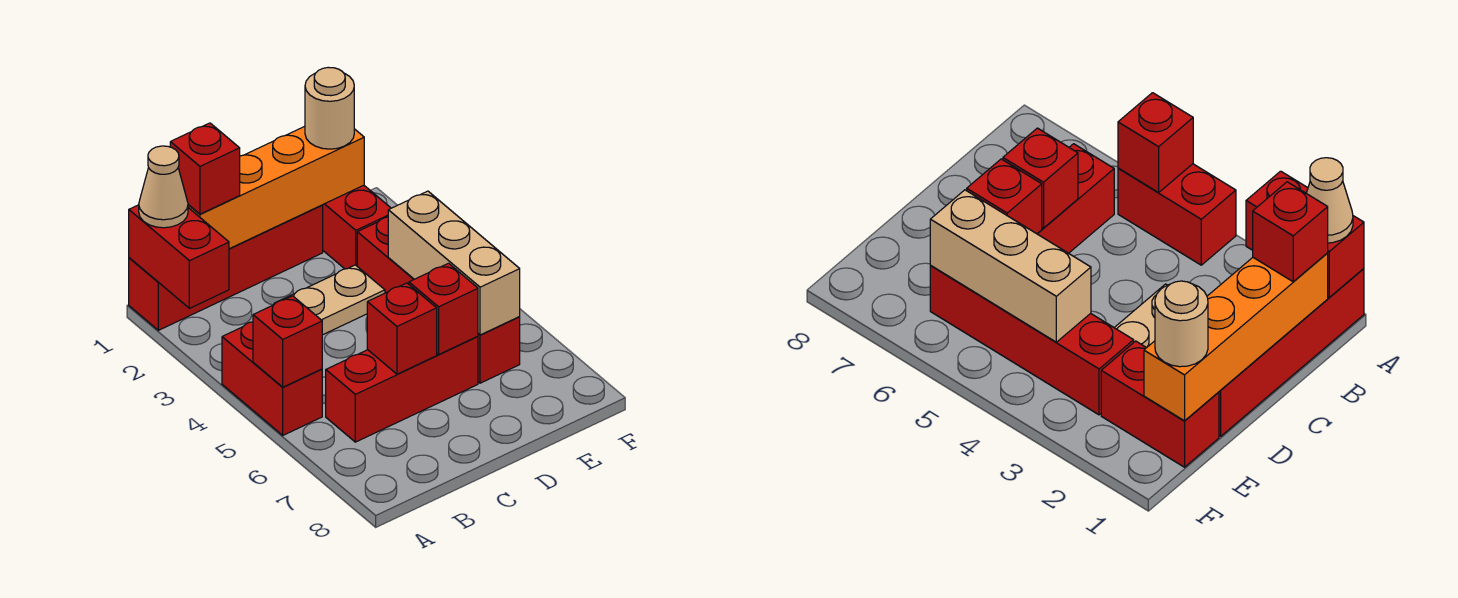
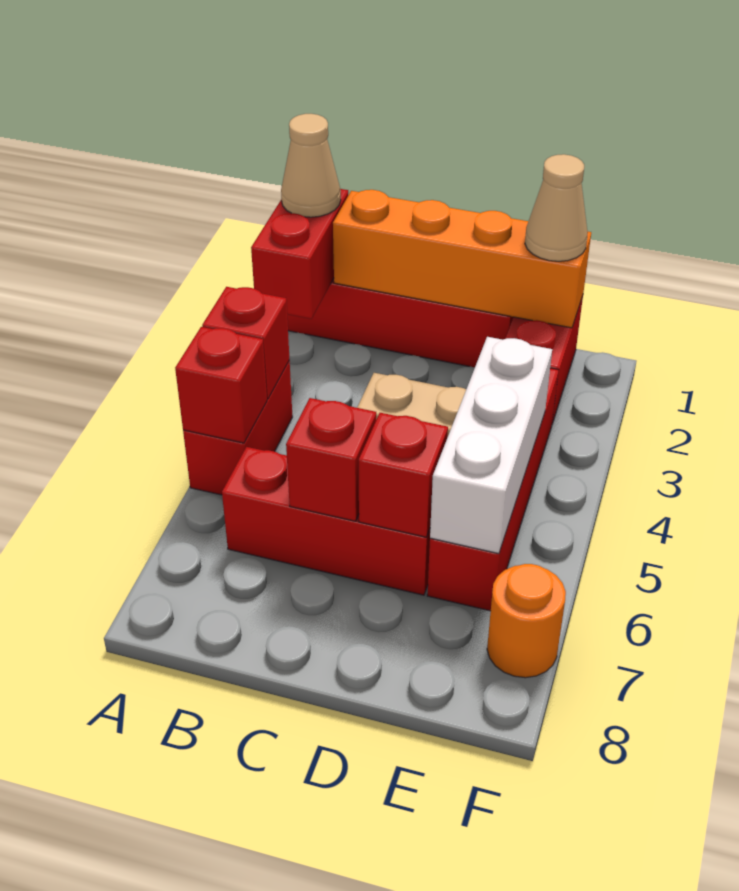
red 1x1 brick [170,123,240,214] -> red 1x1 brick moved to [202,287,290,399]
tan 1x1 round brick [305,67,354,149] -> tan 1x1 cone [525,154,588,261]
tan 1x3 brick [388,191,520,335] -> white 1x3 brick [430,337,552,554]
none -> orange 1x1 round brick [487,564,566,678]

